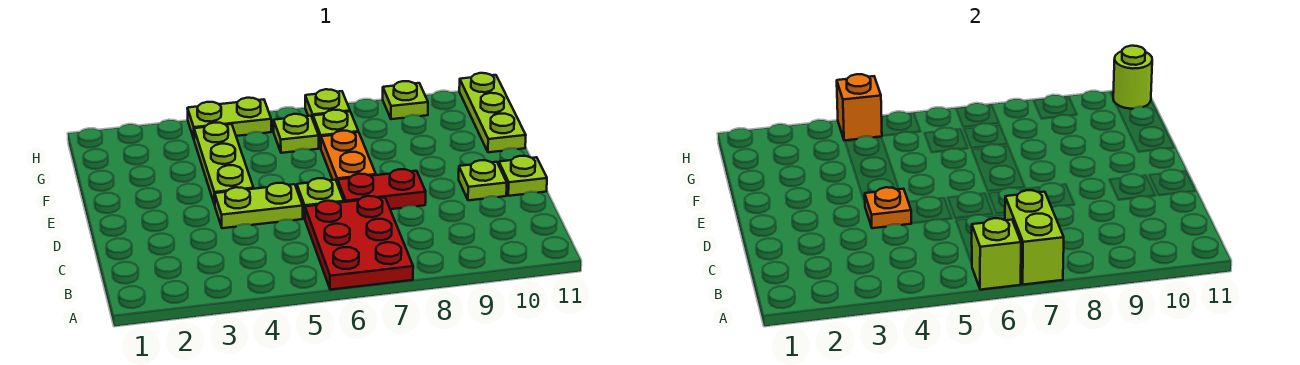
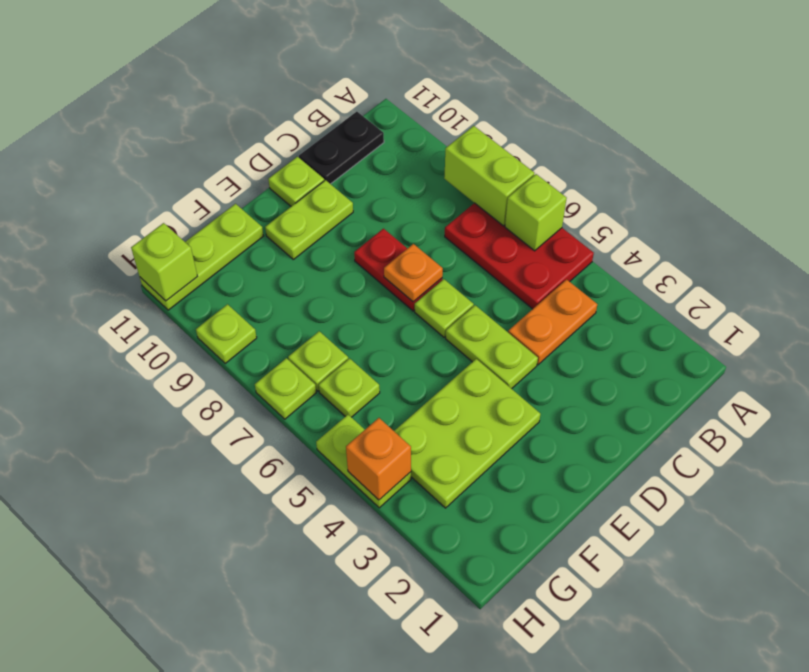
red 2x3 plate [305,196,413,290] -> red 2x3 plate turned to [445,203,594,309]
lime 1x2 brick [1005,190,1064,285] -> lime 1x2 brick turned to [444,126,534,226]
none -> black 1x2 plate [299,112,384,184]
orange 1x1 plate [865,187,911,228] -> orange 1x1 plate moved to [384,244,443,302]
lime 1x1 plate [459,160,507,200] -> lime 1x2 plate [265,180,353,259]
lime 1x3 plate [194,123,254,205] -> lime 2x3 plate [394,359,541,508]
orange 1x2 plate [321,131,376,184] -> orange 1x2 plate moved to [508,280,597,365]
lime 1x1 round brick [1113,46,1152,109] -> lime 1x1 brick [131,223,198,301]

